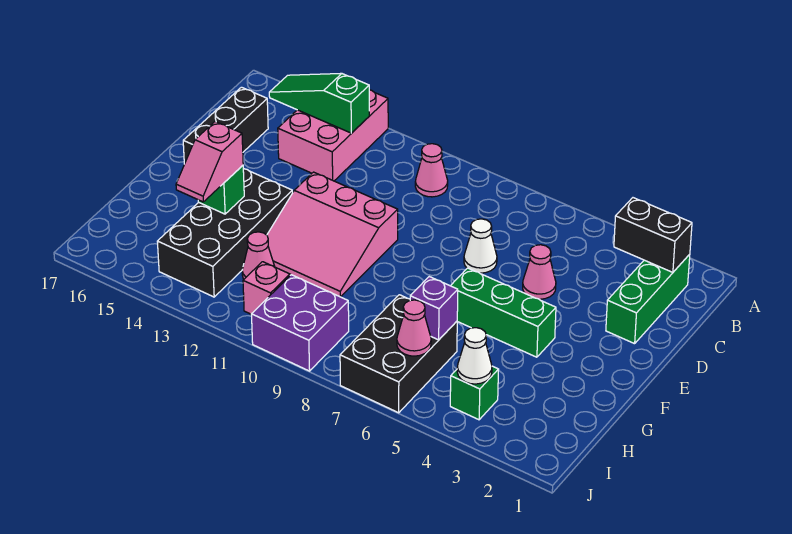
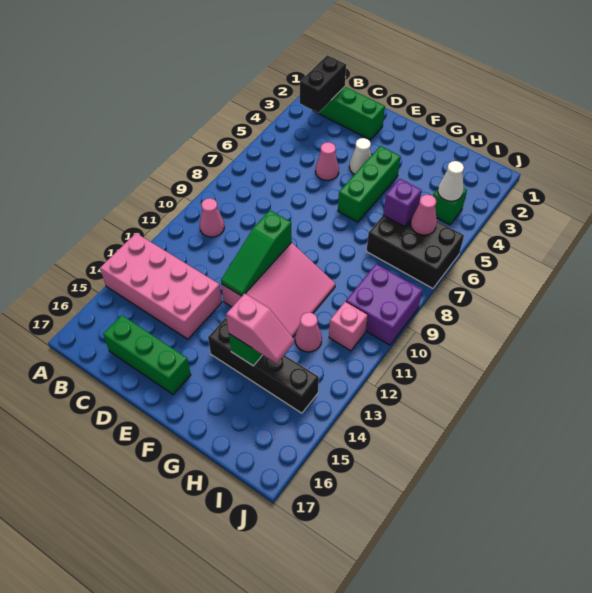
pink 2x3 brick [278,90,388,181] -> pink 2x4 brick [100,233,222,339]
green 1x3 slope [269,73,369,133] -> green 1x3 slope moved to [221,210,292,296]
black 1x3 brick [183,87,268,164] -> green 1x3 brick [103,315,191,394]
white 1x1 cone [464,219,497,273] -> white 1x1 cone moved to [349,138,371,174]
black 2x4 brick [157,169,293,297] -> black 1x4 brick [208,318,319,413]

